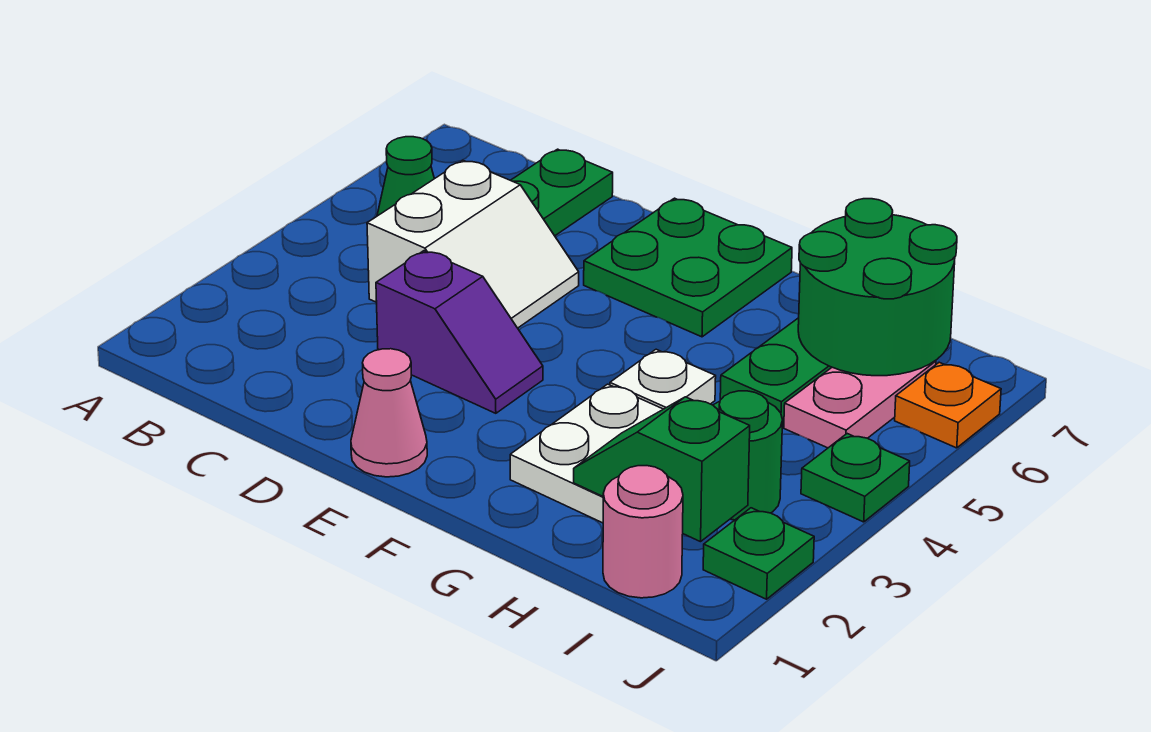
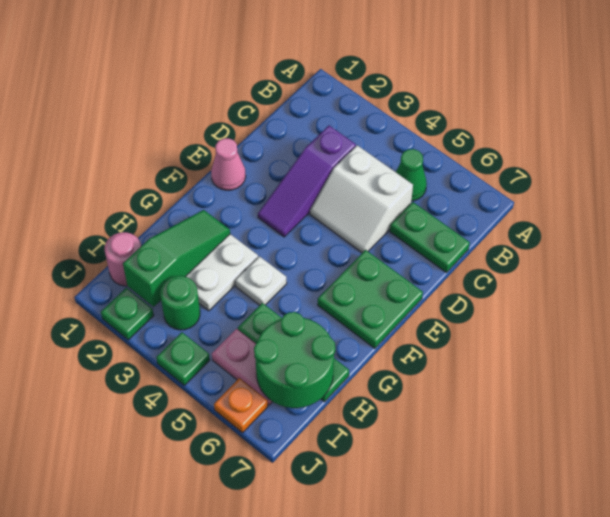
purple 1x2 slope [376,251,543,413] -> purple 1x3 slope [258,126,356,237]
green 1x2 slope [574,397,750,542] -> green 1x3 slope [123,210,230,307]

